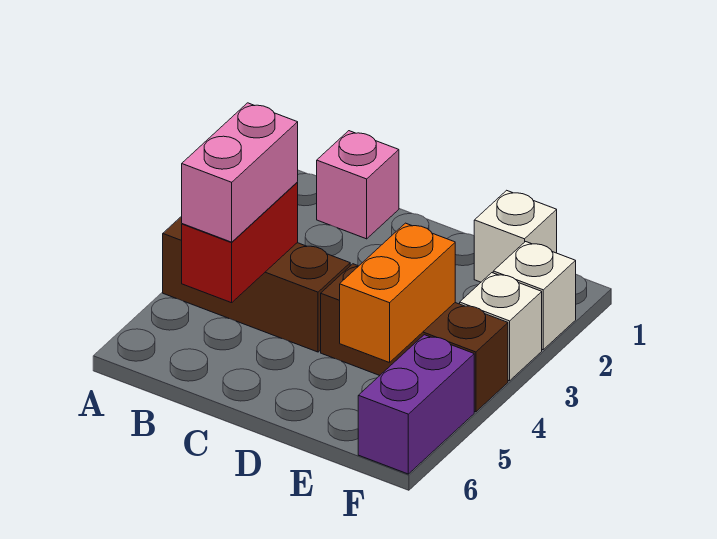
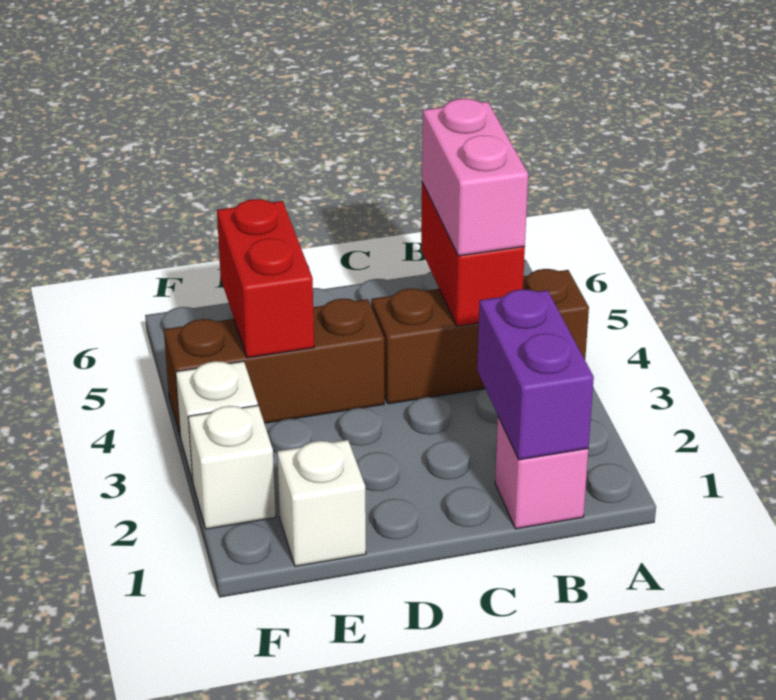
orange 1x2 brick [340,223,455,363] -> red 1x2 brick [217,199,314,358]
purple 1x2 brick [358,335,474,474] -> purple 1x2 brick moved to [477,289,594,460]

